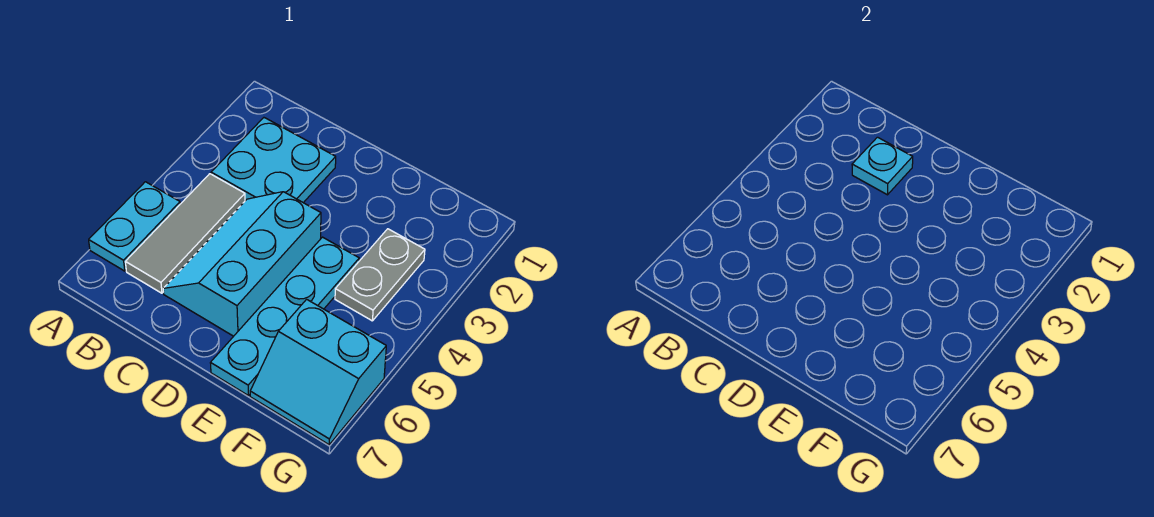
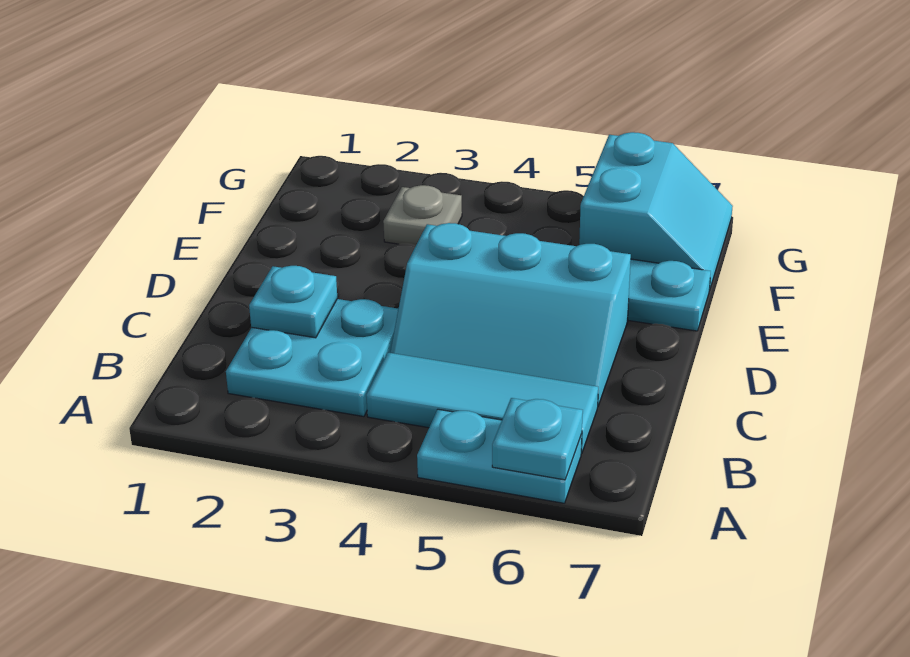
none -> cyan 1x1 plate [492,398,583,480]
grey 1x3 tile [125,174,245,293] -> cyan 1x3 tile [366,352,598,454]
grey 1x2 plate [335,229,425,321] -> grey 1x1 plate [383,185,462,245]

